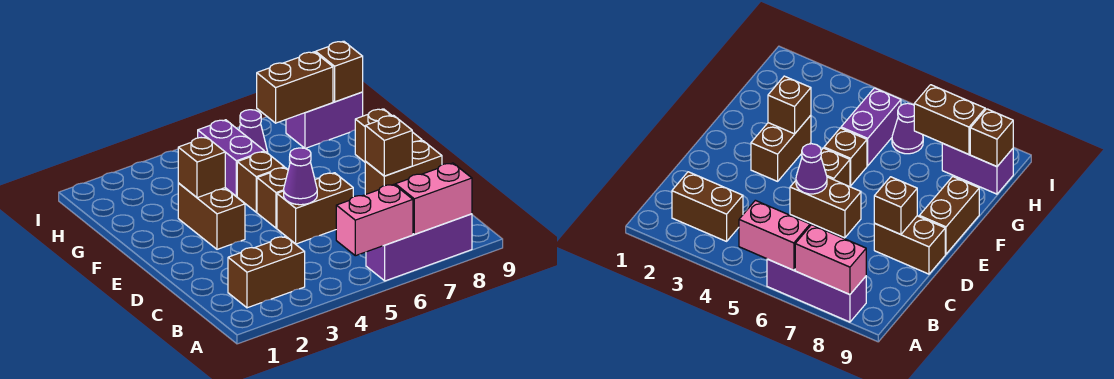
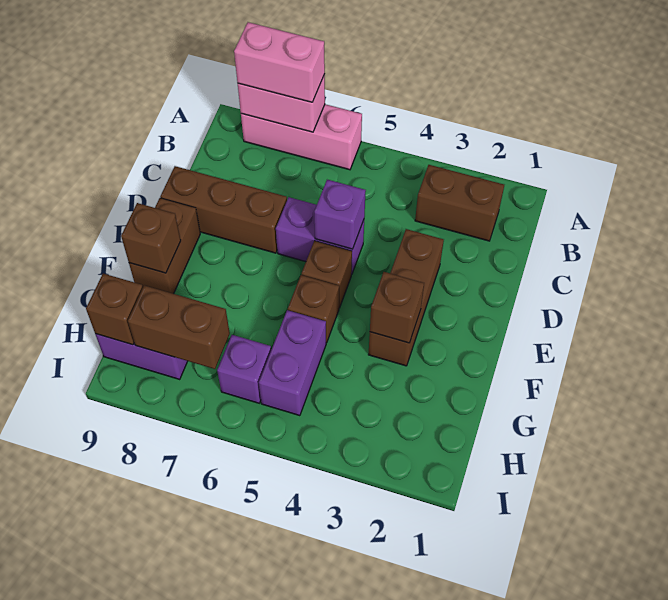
pink 1x2 brick [336,184,413,256] -> pink 1x2 brick moved to [234,22,325,102]
purple 1x3 brick [366,214,472,281] -> pink 1x3 brick [241,104,362,170]
brown 1x2 brick [277,173,353,244] -> purple 1x2 brick [276,197,364,274]
purple 1x1 cone [284,148,317,205] -> purple 1x1 brick [314,180,366,249]
brown 1x2 brick [365,141,442,194] -> brown 1x3 brick [160,166,287,253]
brown 1x1 brick [365,115,412,176] -> brown 1x1 brick moved to [121,203,181,273]
brown 1x2 brick [178,183,245,249] -> brown 1x3 brick [368,229,444,366]
purple 1x1 cone [239,110,268,153] -> purple 1x1 brick [217,335,271,403]

